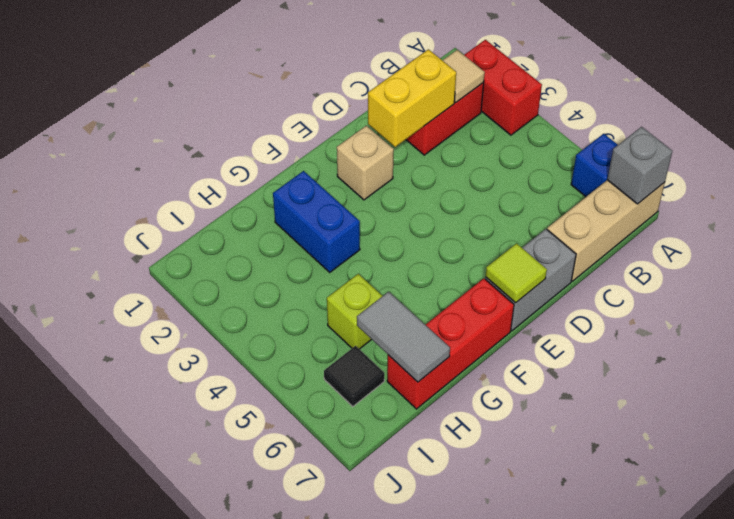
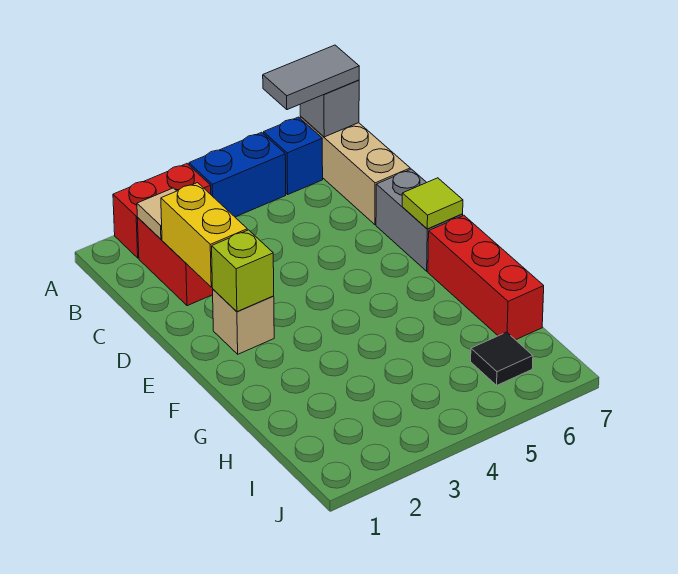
blue 1x2 brick [273,171,360,272] -> blue 1x2 brick moved to [189,132,286,217]
lime 1x1 brick [327,274,382,349] -> lime 1x1 brick moved to [212,230,274,312]
grey 1x2 tile [357,292,450,382] -> grey 1x2 tile moved to [263,45,359,110]

